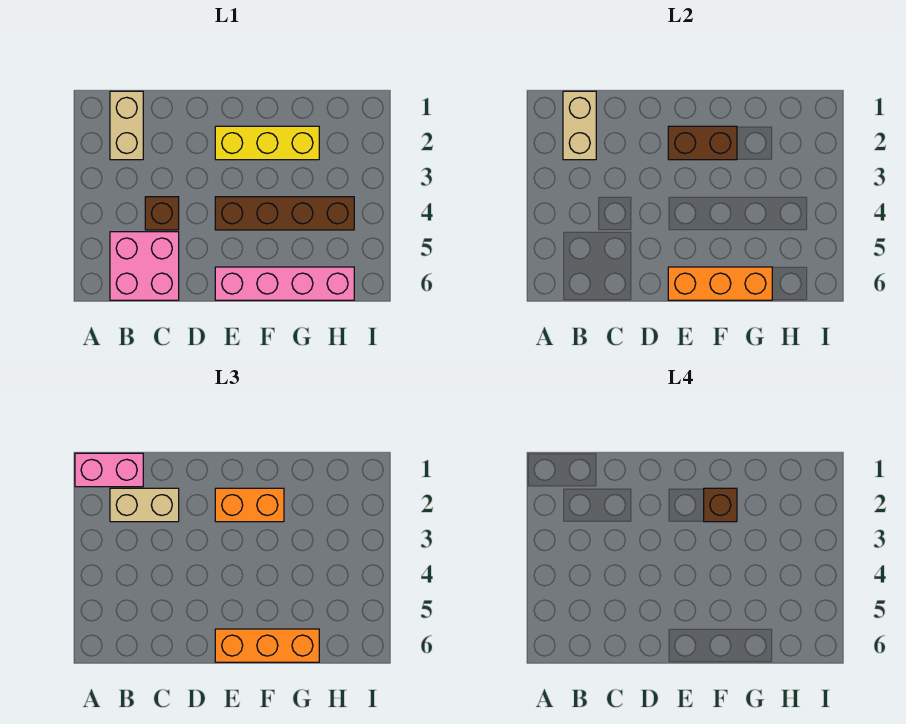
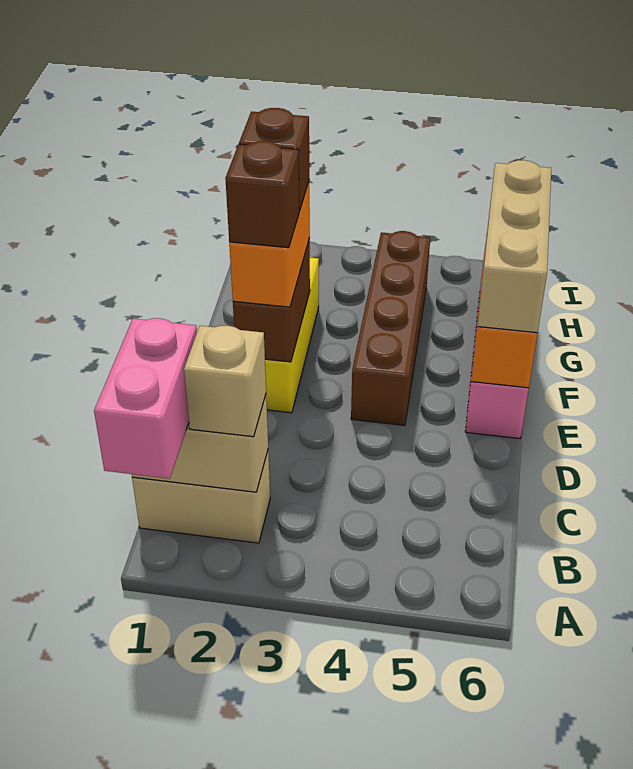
tan 1x2 brick [110,488,179,522] -> tan 1x1 brick [184,326,266,437]
pink 2x2 brick [110,232,179,300] -> none
brown 1x1 brick [145,197,179,230] -> brown 1x1 brick moved to [225,141,299,248]
orange 1x3 brick [215,629,319,662] -> tan 1x3 brick [478,160,551,333]

